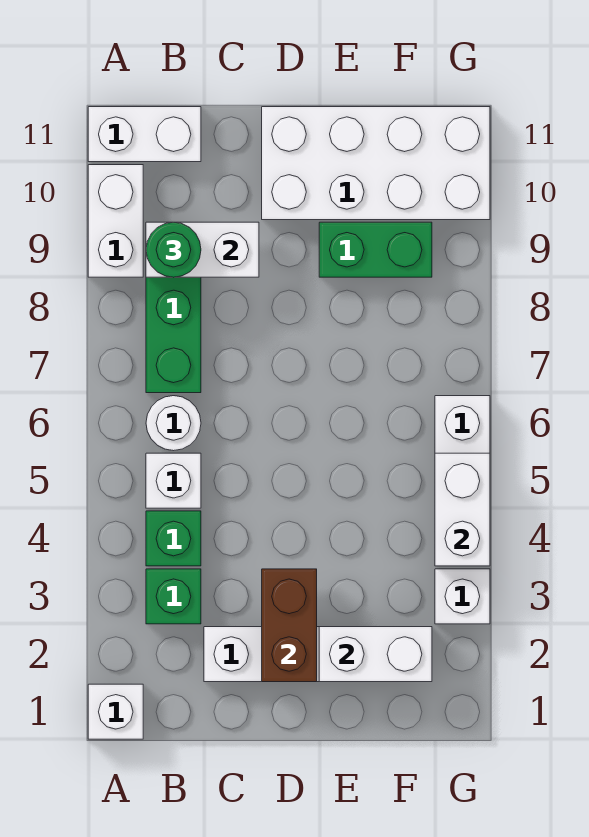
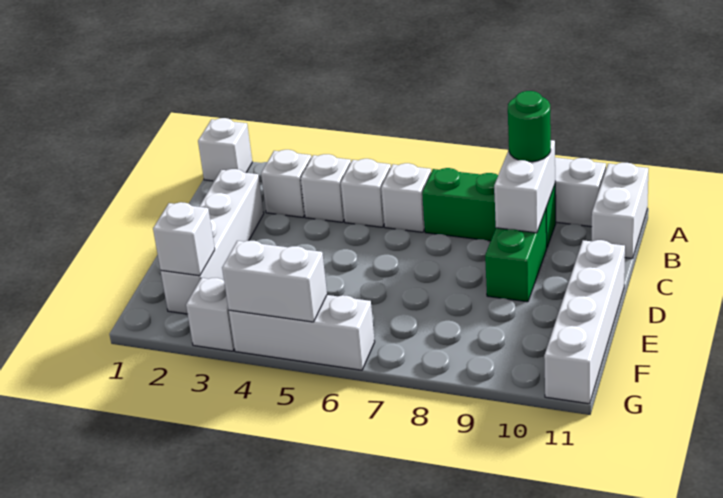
green 1x1 brick [146,569,201,624] -> white 1x1 brick [261,150,311,217]
green 1x1 brick [146,511,201,566] -> white 1x1 brick [301,154,351,222]
white 1x1 round brick [146,396,201,451] -> white 1x1 brick [381,163,431,232]
brown 1x2 brick [262,569,317,682] -> none
white 2x4 brick [262,107,490,220] -> white 1x4 brick [544,240,625,404]
white 1x2 brick [319,627,432,682] -> white 1x1 brick [153,202,215,276]
green 1x2 brick [319,222,432,277] -> green 1x2 brick moved to [485,210,547,302]

